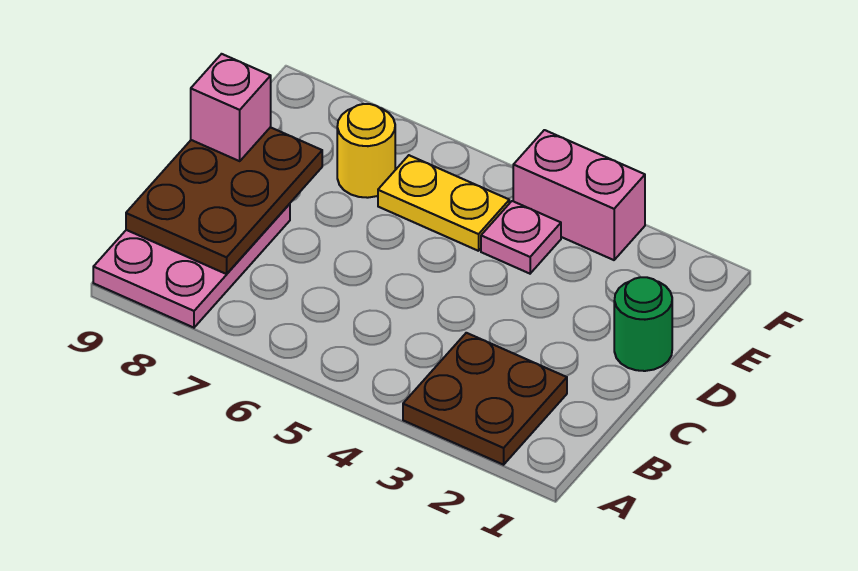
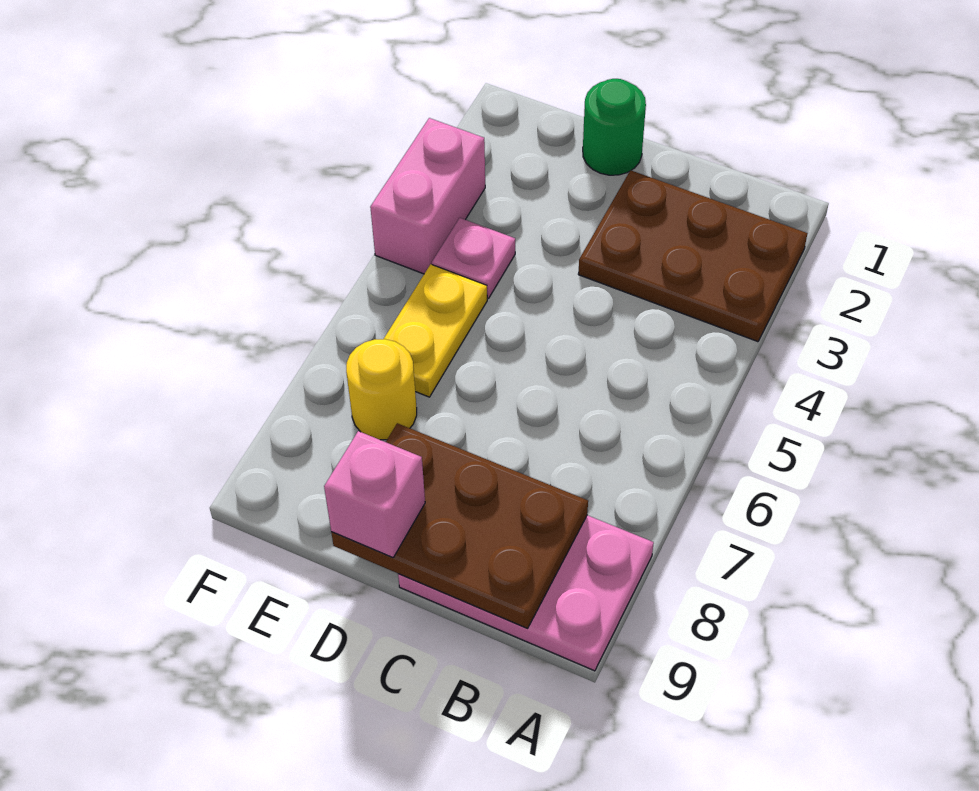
brown 2x2 plate [403,333,567,465] -> brown 2x3 plate [578,170,807,342]

